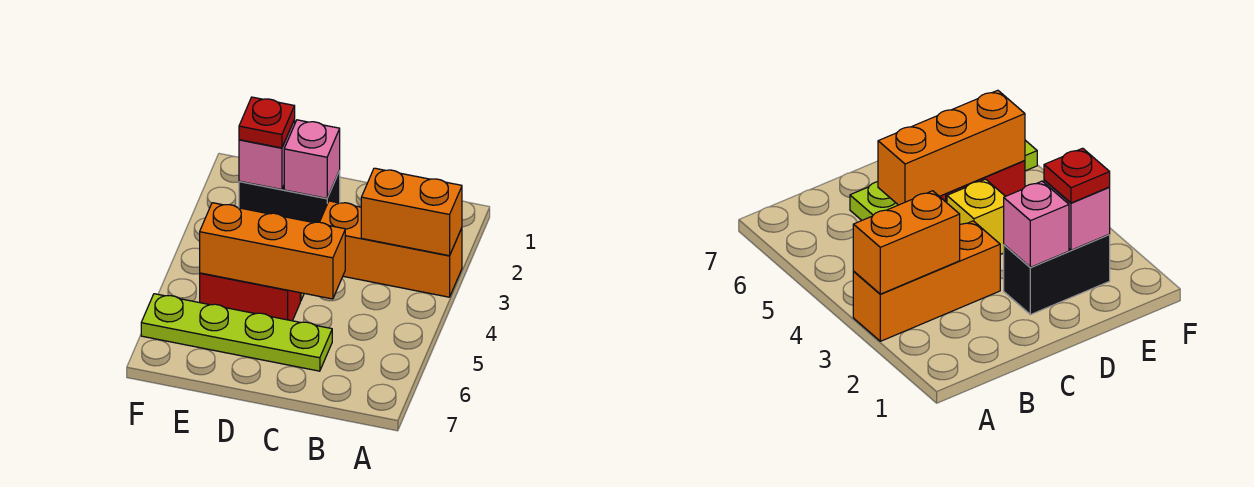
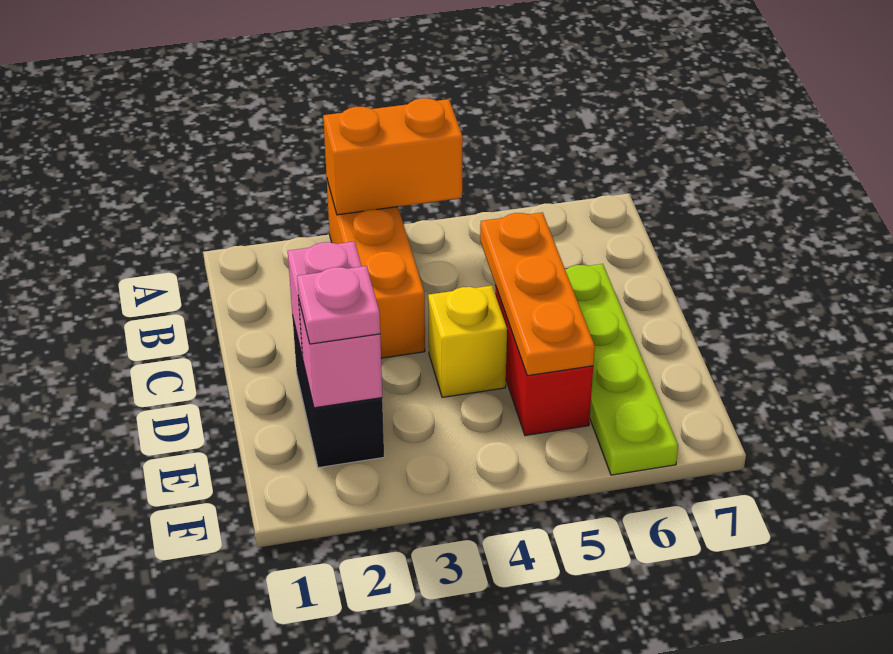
orange 1x2 brick [361,168,462,256] -> orange 1x2 brick turned to [323,98,463,215]
orange 1x3 brick [200,203,345,299] -> orange 1x3 plate [480,212,595,376]
red 1x1 plate [239,97,295,148] -> pink 1x1 plate [297,266,380,344]

